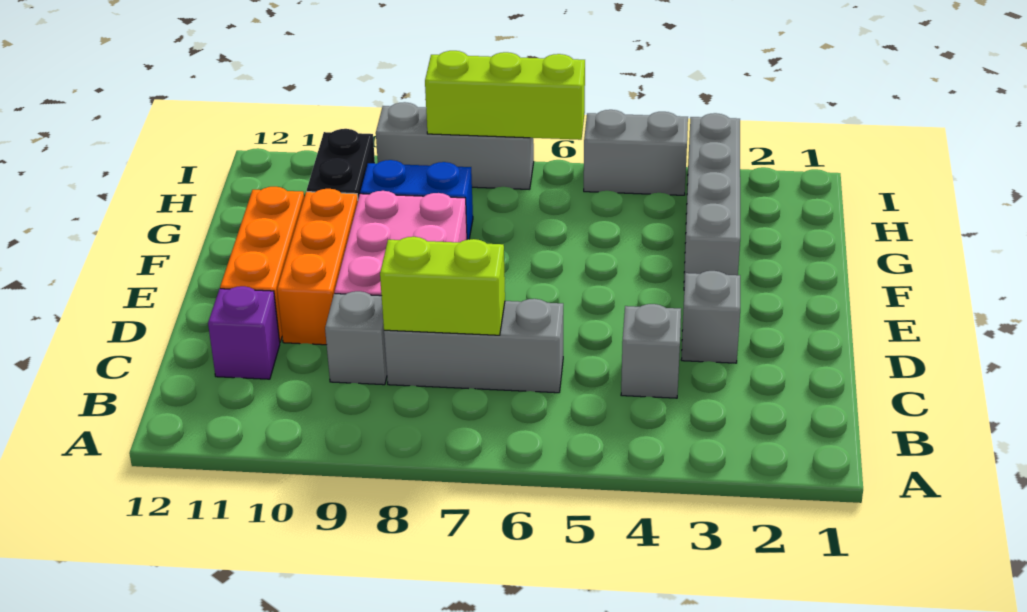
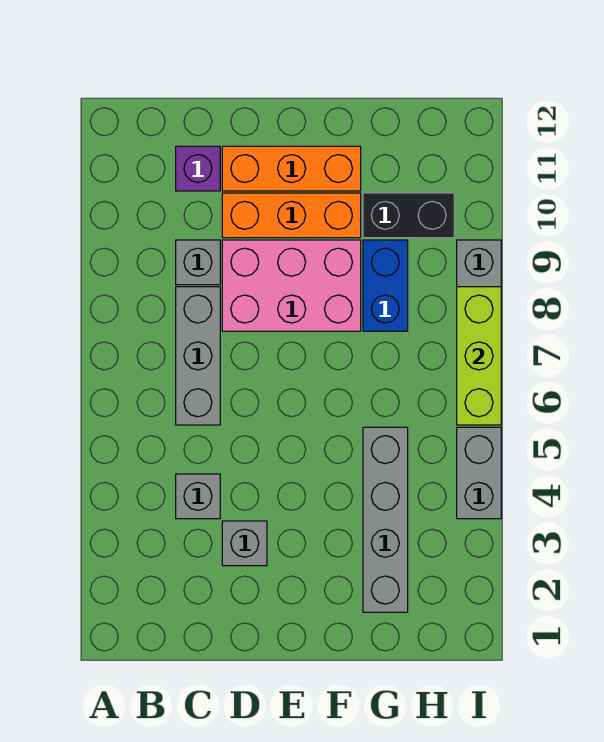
lime 1x2 brick [380,237,505,335] -> none
grey 1x4 brick [684,113,740,288] -> grey 1x4 brick turned to [363,427,408,612]

